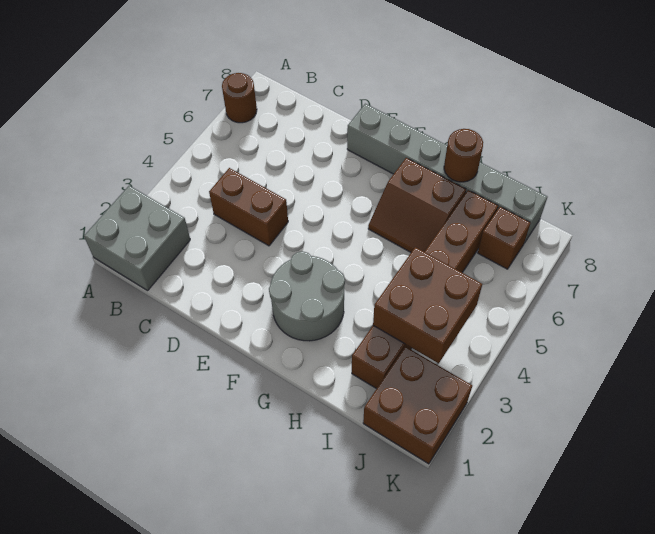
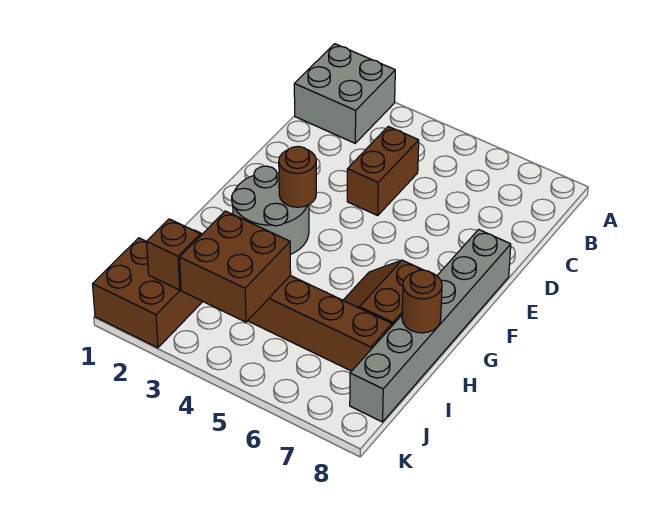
brown 1x1 round brick [222,73,257,123] -> brown 1x1 round brick moved to [279,146,316,207]
brown 1x1 brick [478,207,531,269] -> brown 1x1 brick moved to [147,219,201,290]

